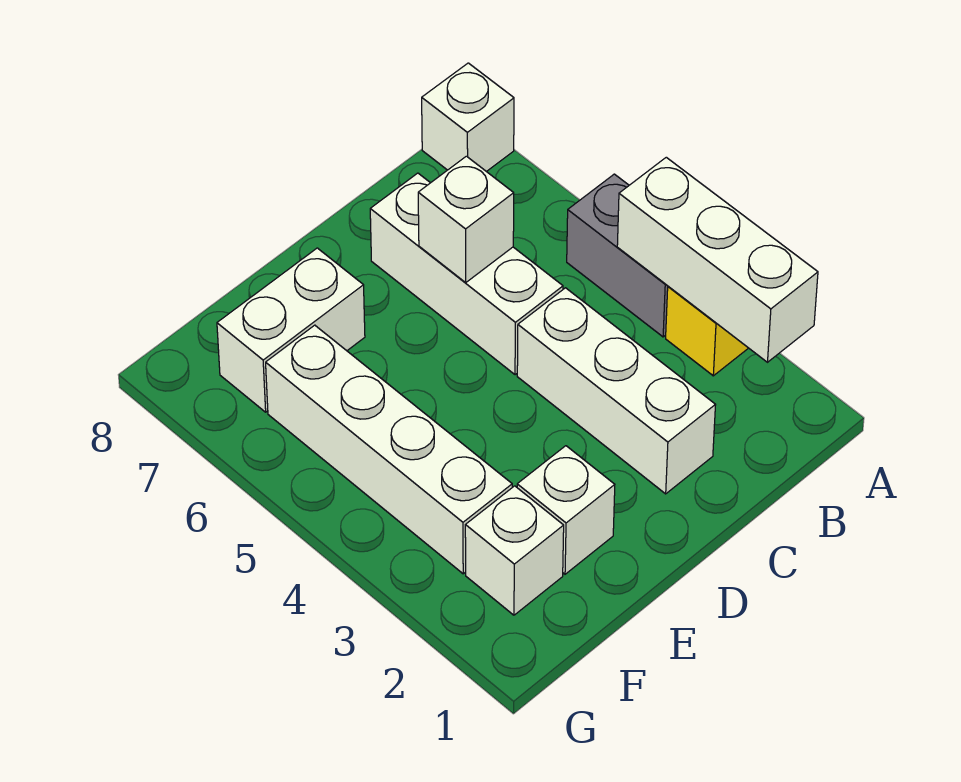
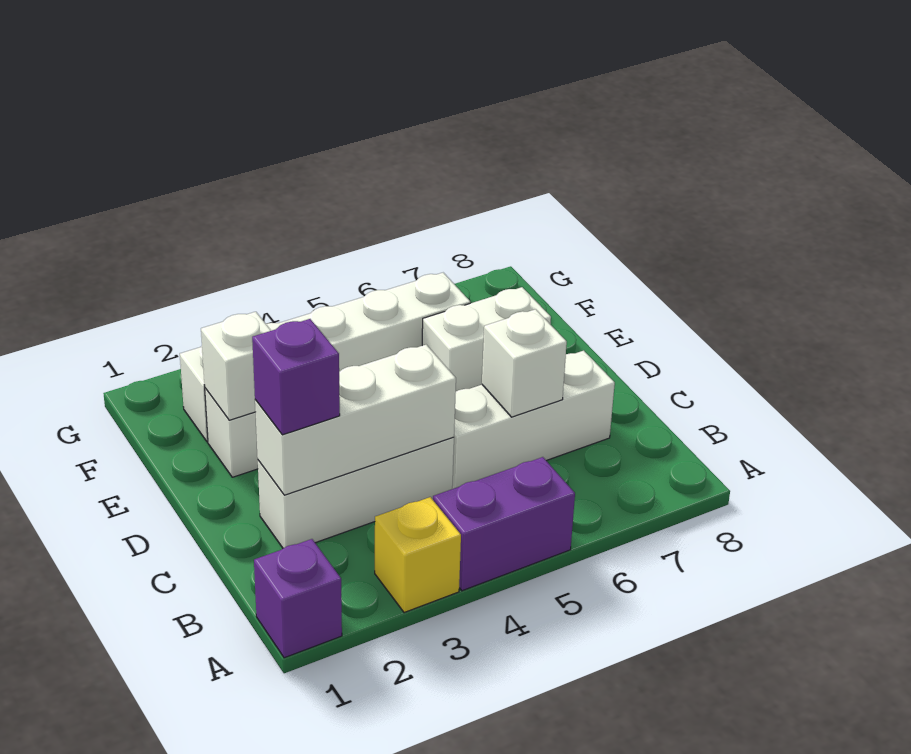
none -> purple 1x1 brick [254,539,342,658]
white 1x3 brick [617,157,818,362] -> white 1x3 brick moved to [255,345,456,495]
grey 1x2 brick [567,174,668,337] -> purple 1x2 brick [433,457,575,591]
white 1x1 brick [422,63,514,172] -> white 1x1 brick moved to [201,312,271,420]
none -> purple 1x1 brick [252,319,340,435]
white 1x2 brick [217,248,365,412] -> white 1x2 brick turned to [422,287,551,391]

